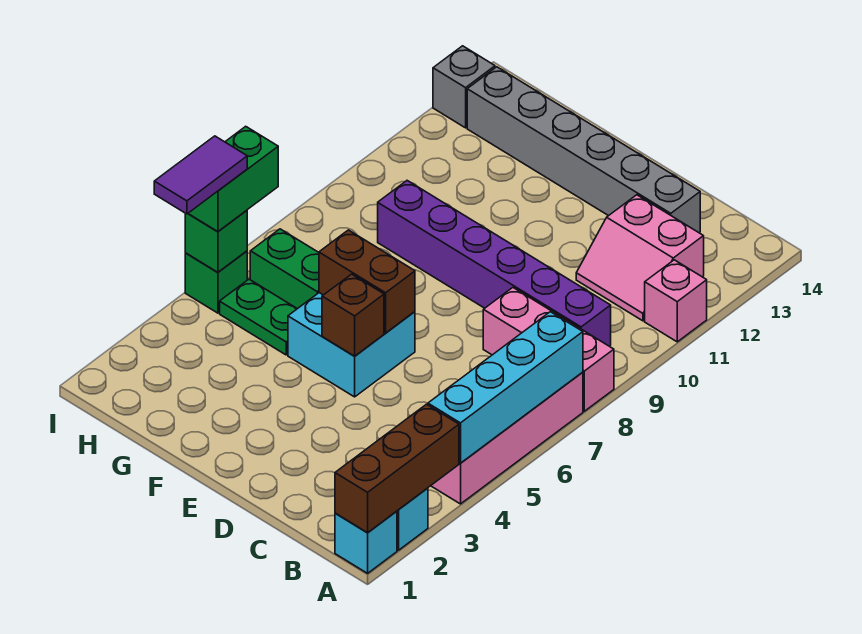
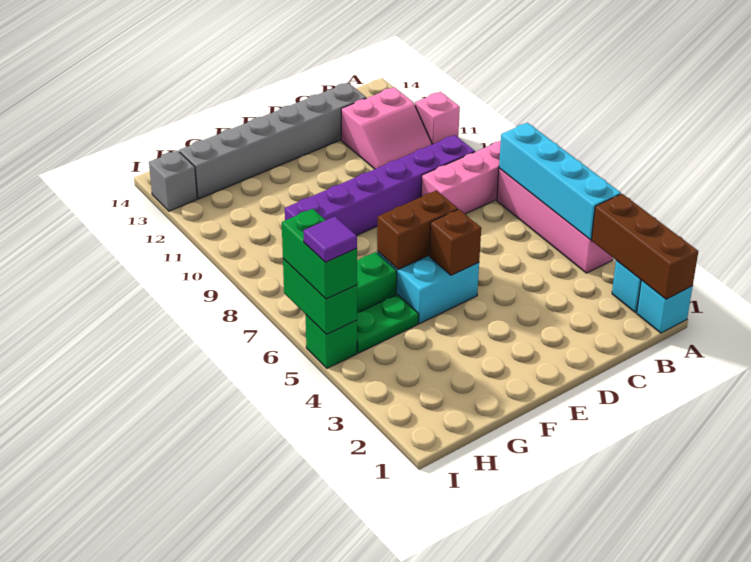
purple 1x2 tile [154,136,247,214] -> purple 1x1 tile [303,217,357,262]
green 1x1 brick [185,210,247,272] -> green 1x2 brick [283,259,357,334]

